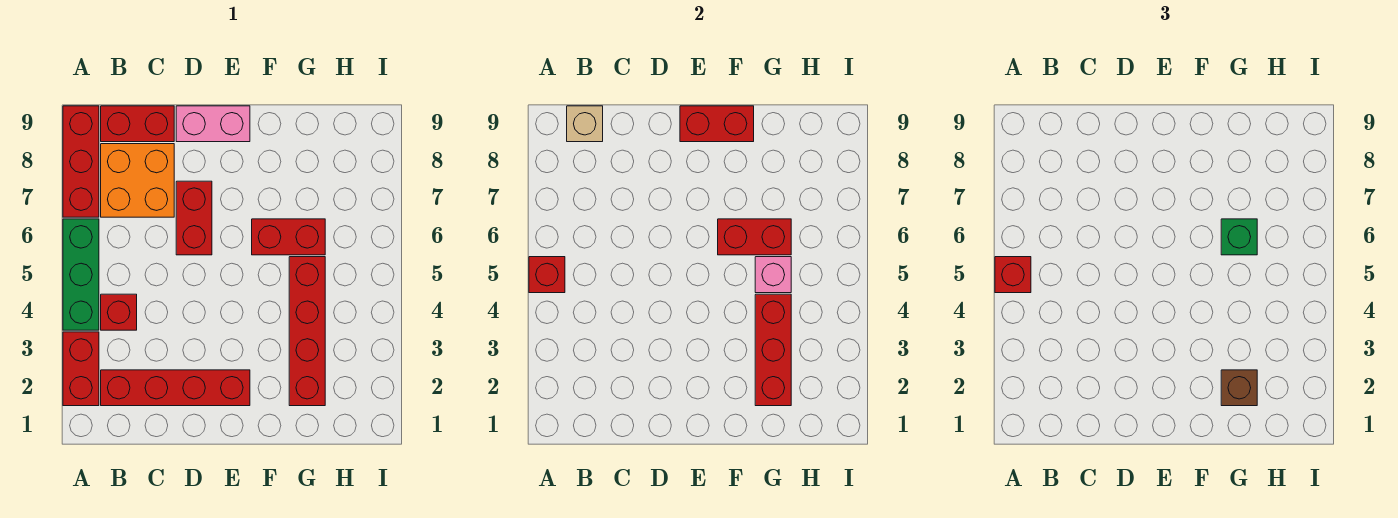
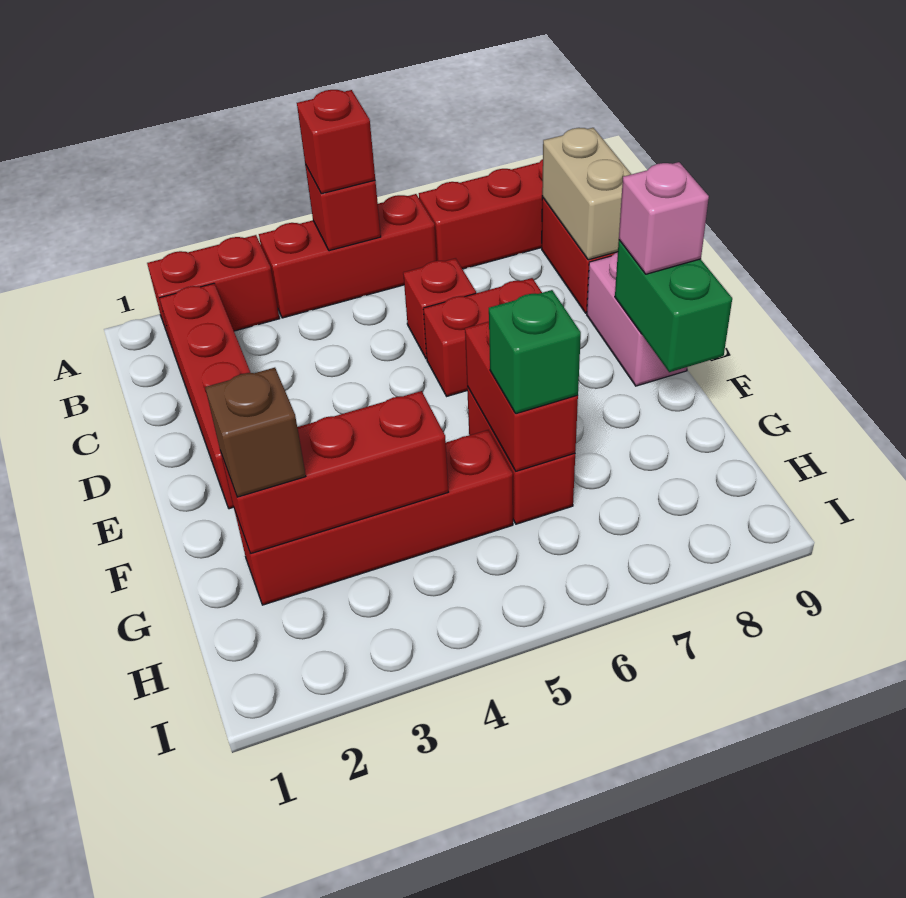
green 1x3 brick [63,219,99,330] -> red 1x3 brick [259,194,437,318]
red 1x1 brick [101,294,137,330] -> red 1x1 brick moved to [403,258,476,359]
orange 2x2 brick [101,144,174,217] -> none
tan 1x1 brick [567,106,603,142] -> tan 1x2 brick [542,128,631,260]
red 1x2 brick [680,106,754,142] -> green 1x2 brick [615,240,732,372]
pink 1x1 brick [755,257,791,293] -> pink 1x1 brick moved to [619,162,709,274]

